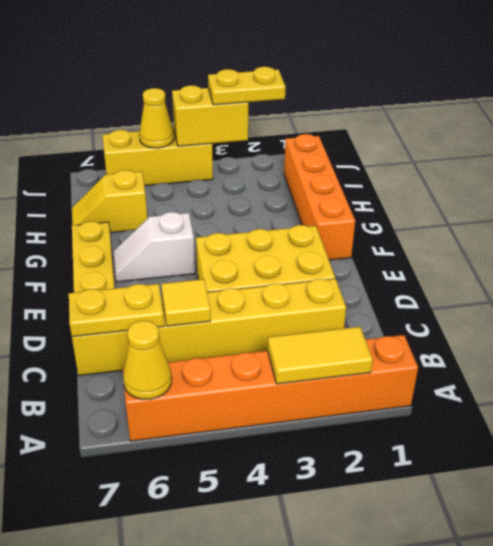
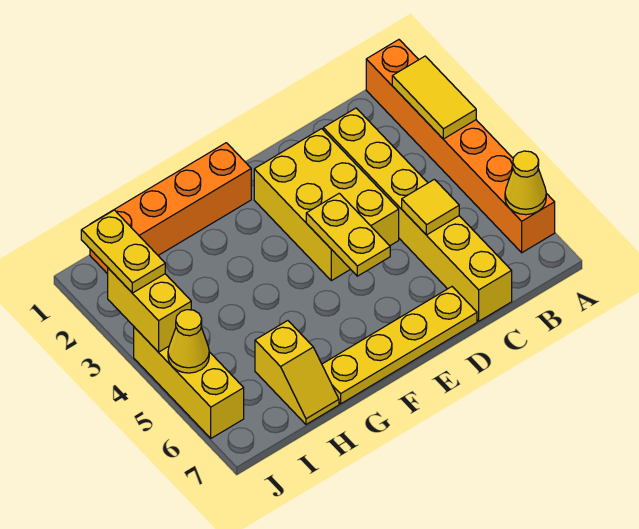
yellow 1x2 plate [69,284,164,337] -> yellow 1x2 plate moved to [306,193,390,276]
white 1x2 slope [113,212,195,282] -> none

